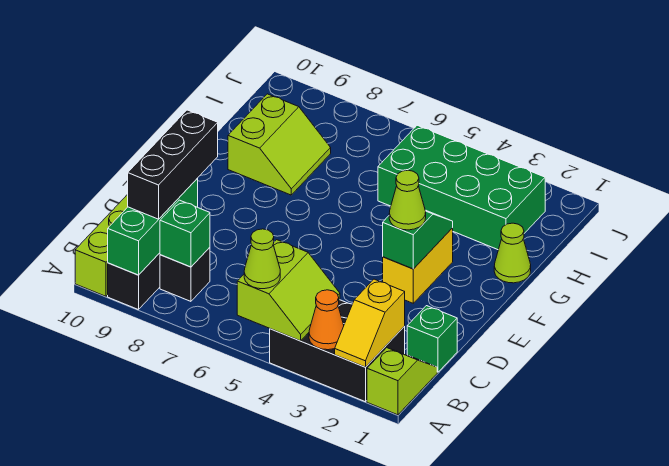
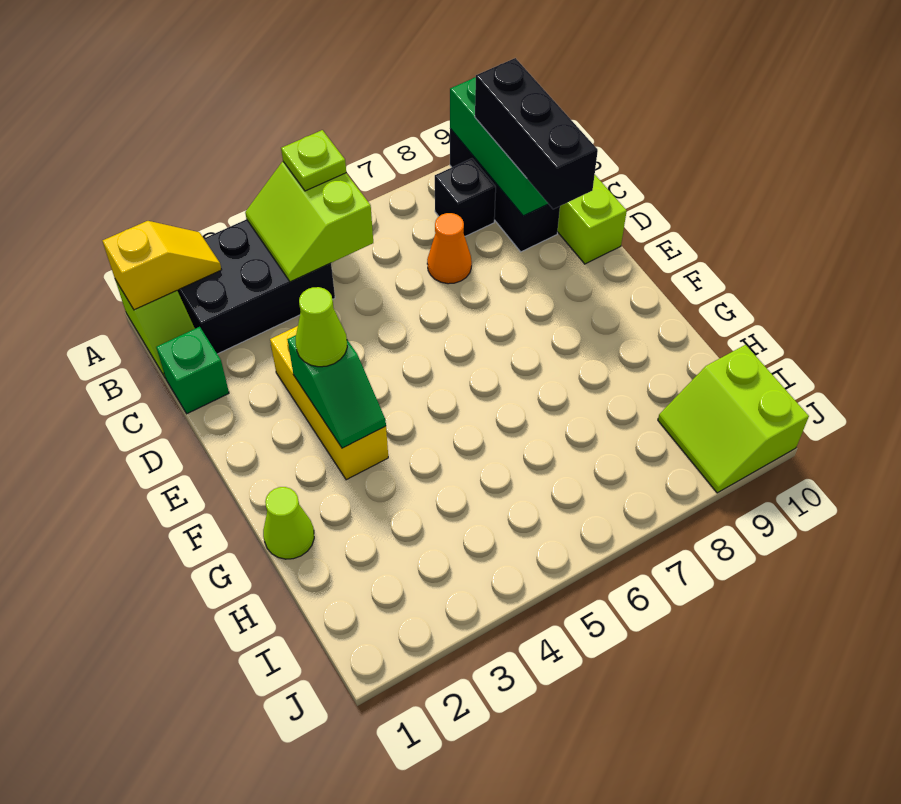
yellow 1x2 slope [335,279,405,367] -> yellow 1x2 slope turned to [103,221,222,310]
orange 1x1 cone [309,290,344,350] -> orange 1x1 cone moved to [427,213,472,284]
lime 1x1 cone [244,229,280,289] -> lime 1x1 plate [281,130,346,191]
green 1x1 brick [160,200,210,267] -> none
yellow 1x2 brick [383,228,453,303] -> yellow 1x3 brick [270,326,388,480]
lime 2x2 slope [228,94,331,195] -> lime 2x2 slope moved to [658,345,809,493]
green 2x4 brick [378,125,545,250] -> none

